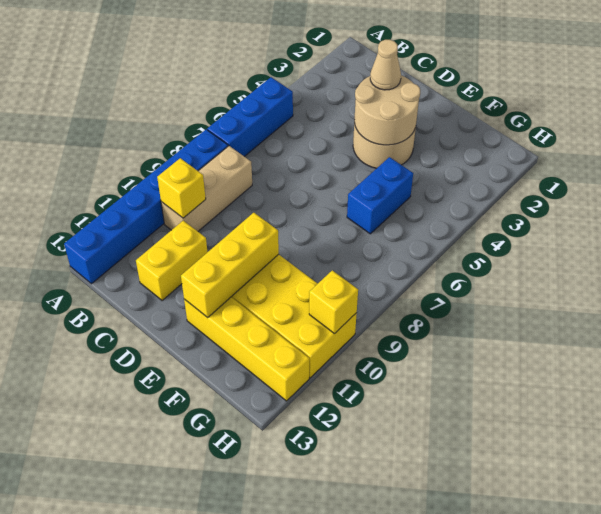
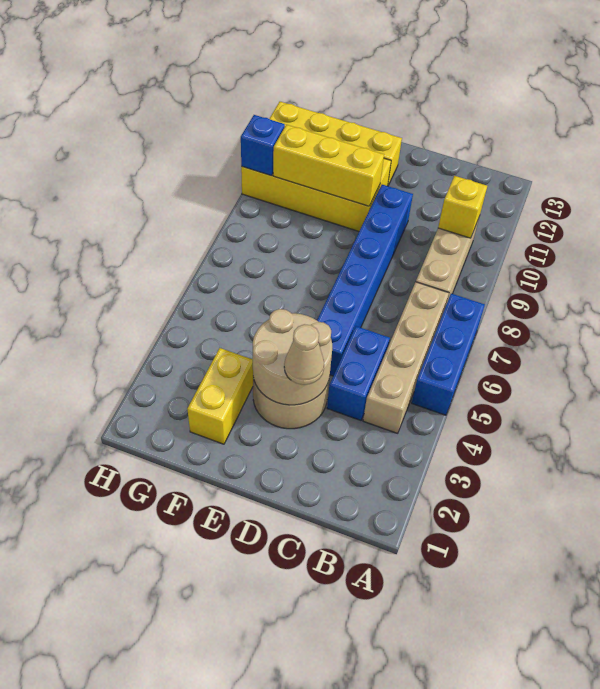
blue 1x6 brick [64,129,228,284] -> blue 1x6 brick moved to [317,185,413,376]
none -> tan 1x4 brick [363,282,449,433]
yellow 1x2 brick [136,220,207,301] -> yellow 1x2 brick moved to [187,348,253,444]
yellow 1x3 brick [181,213,279,318] -> yellow 1x3 brick turned to [273,125,384,206]
blue 1x2 brick [347,157,413,234] -> blue 1x2 brick moved to [327,326,390,420]
yellow 1x1 brick [309,270,358,334] -> blue 1x1 brick [241,115,285,176]

